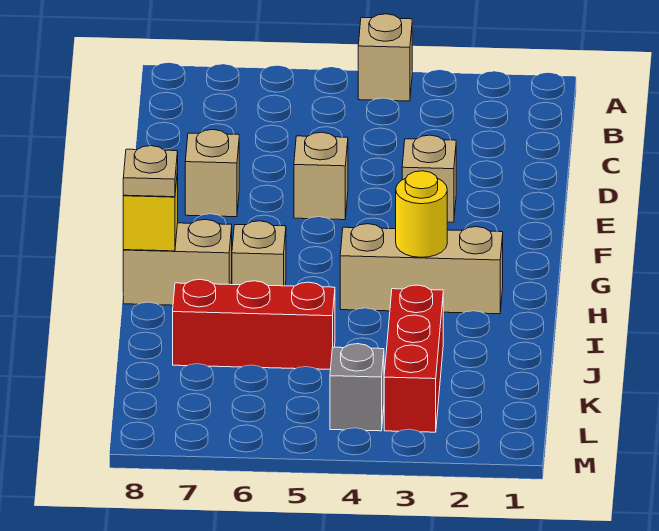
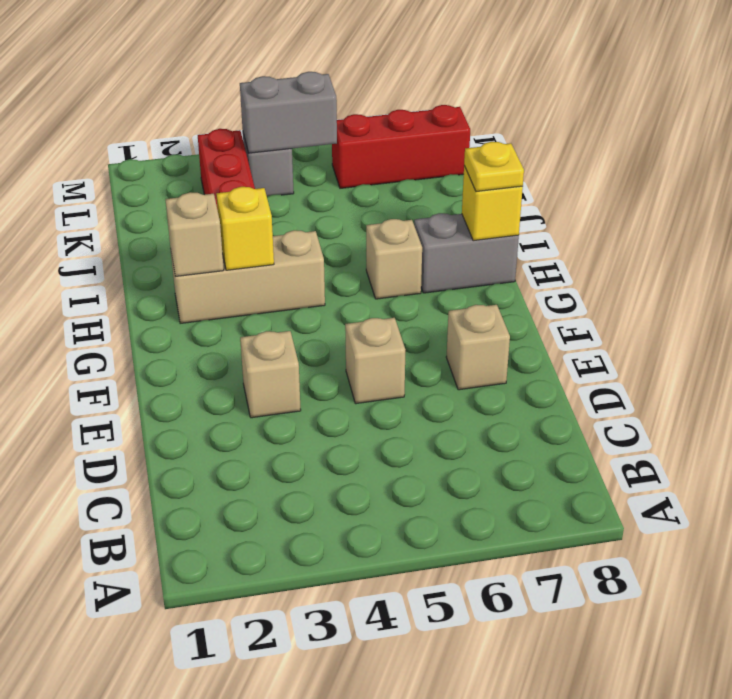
tan 1x1 brick [358,14,412,101] -> tan 1x1 brick moved to [165,192,224,277]
yellow 1x1 round brick [396,171,447,257] -> yellow 1x1 brick [216,187,274,270]
tan 1x2 brick [123,219,232,305] -> grey 1x2 brick [414,213,519,293]
tan 1x1 plate [123,146,178,197] -> yellow 1x1 plate [464,142,524,192]
red 1x3 brick [173,279,335,369] -> red 1x3 brick moved to [332,105,470,188]
none -> grey 1x2 brick [240,72,337,153]

